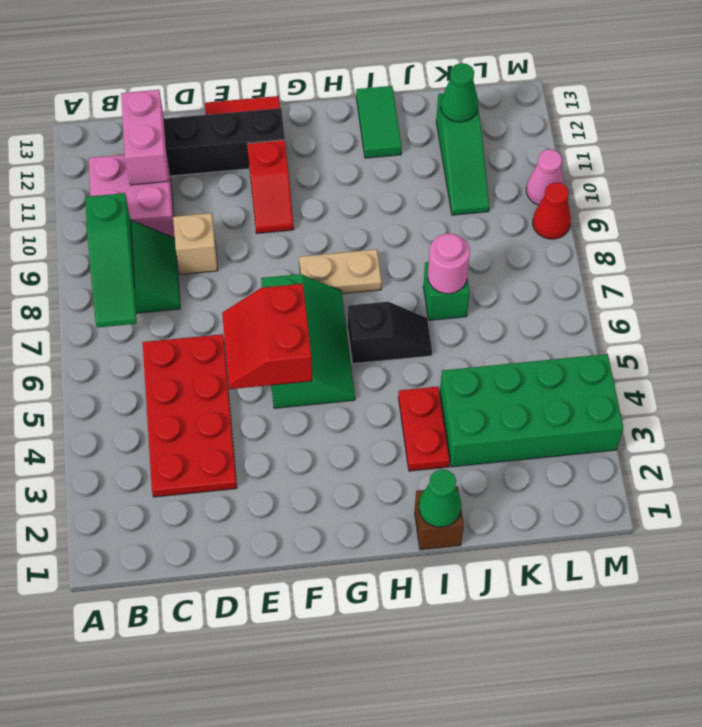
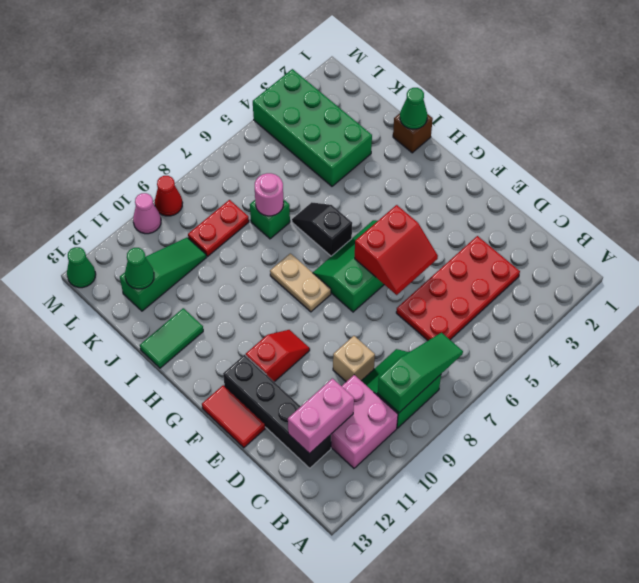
red 1x2 plate [398,387,450,471] -> red 1x2 plate moved to [188,200,249,256]
none -> green 1x1 cone [67,247,96,288]

